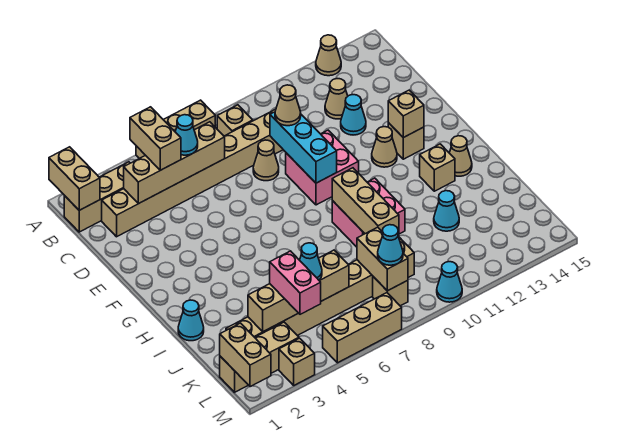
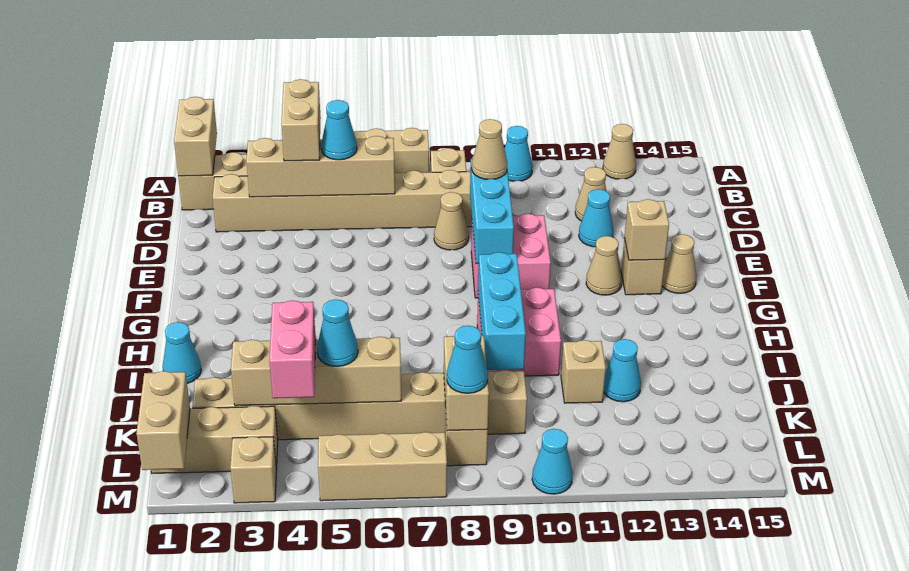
none -> cyan 1x1 cone [504,126,533,181]
tan 1x3 brick [332,168,399,237] -> cyan 1x3 brick [478,252,526,370]
tan 1x1 brick [420,144,455,191] -> tan 1x1 brick moved to [561,340,606,403]
tan 1x1 cone [450,136,472,176] -> tan 1x1 cone moved to [662,234,696,293]

